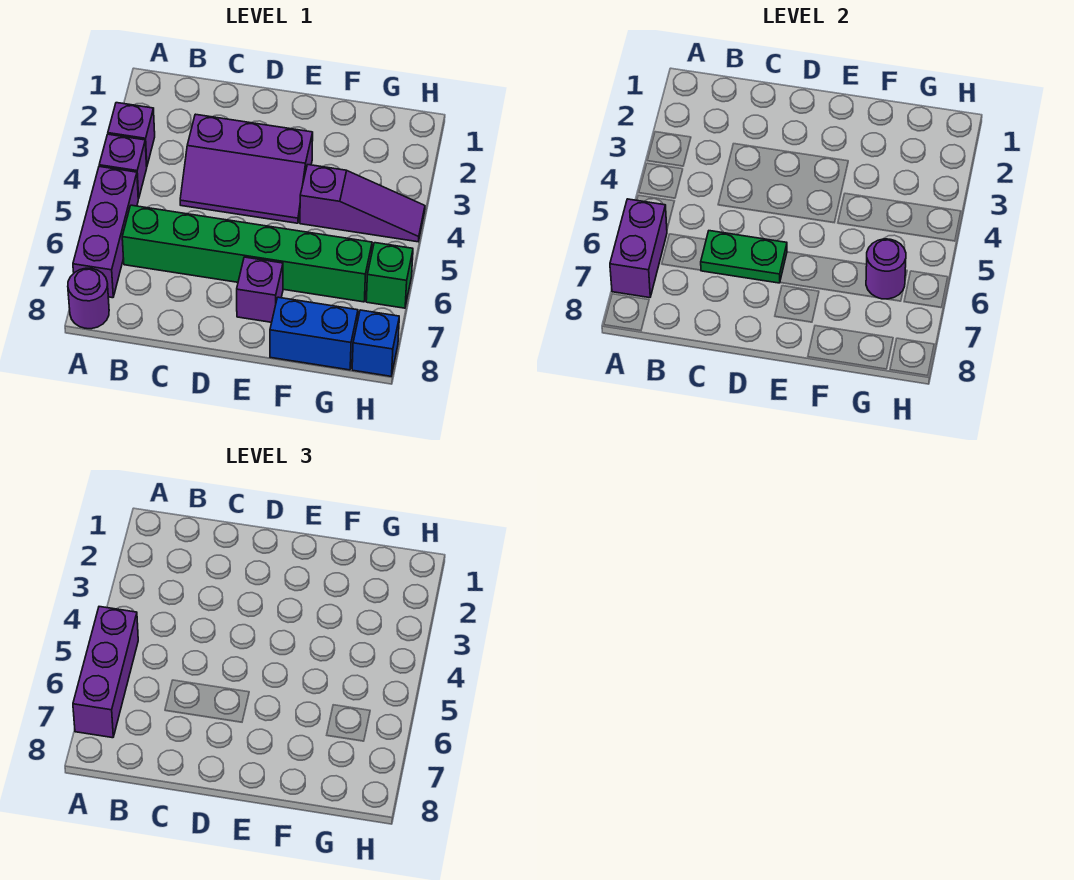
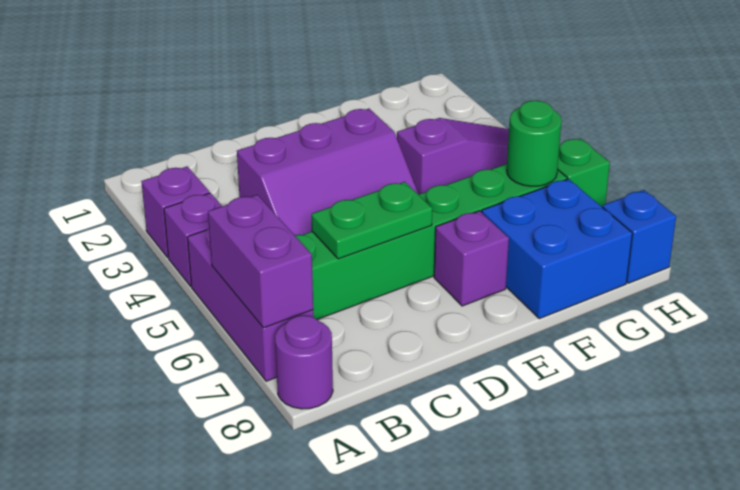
purple 1x3 brick [73,607,138,738] -> none
blue 1x2 brick [270,297,358,370] -> blue 2x2 brick [482,179,632,319]
purple 1x1 round brick [866,239,906,299] -> green 1x1 round brick [507,101,562,186]

